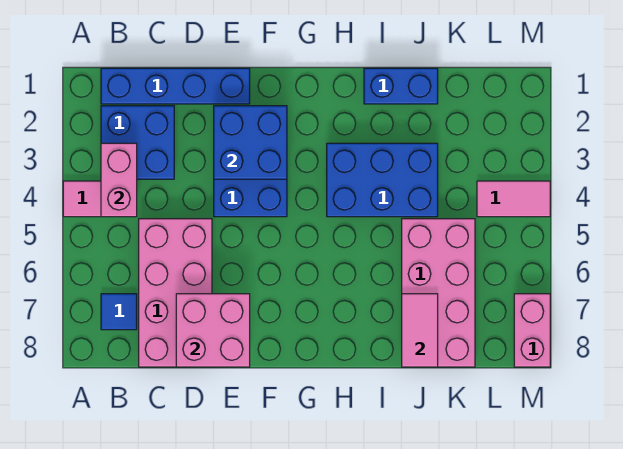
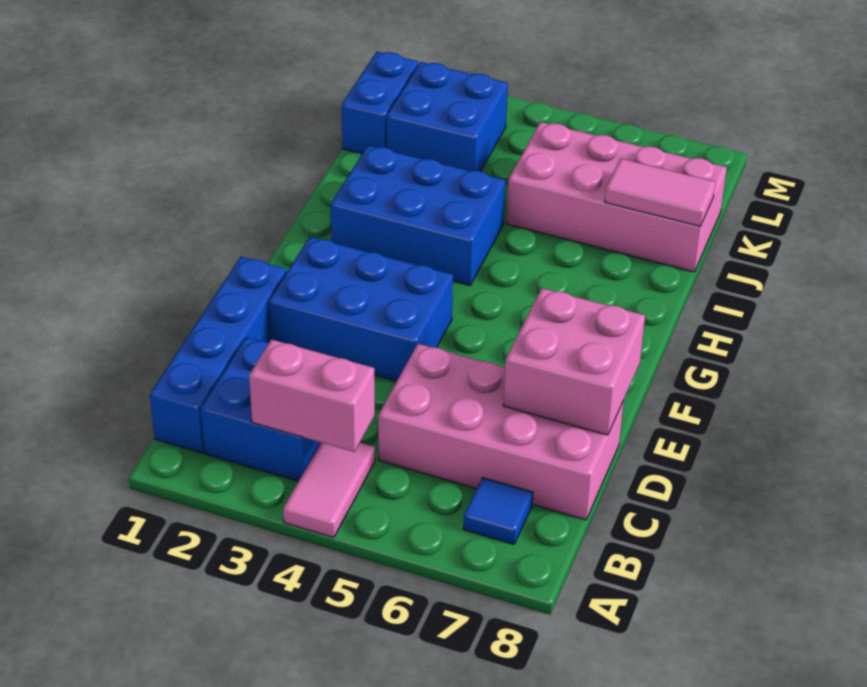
blue 2x2 brick [214,106,287,179] -> blue 2x2 brick moved to [387,62,508,171]
blue 2x3 brick [327,143,438,217] -> blue 2x3 brick turned to [330,146,505,285]
blue 1x2 brick [364,68,438,104] -> blue 1x2 brick moved to [342,52,418,154]
pink 1x2 tile [477,181,550,217] -> none
pink 1x2 brick [514,294,550,367] -> none

